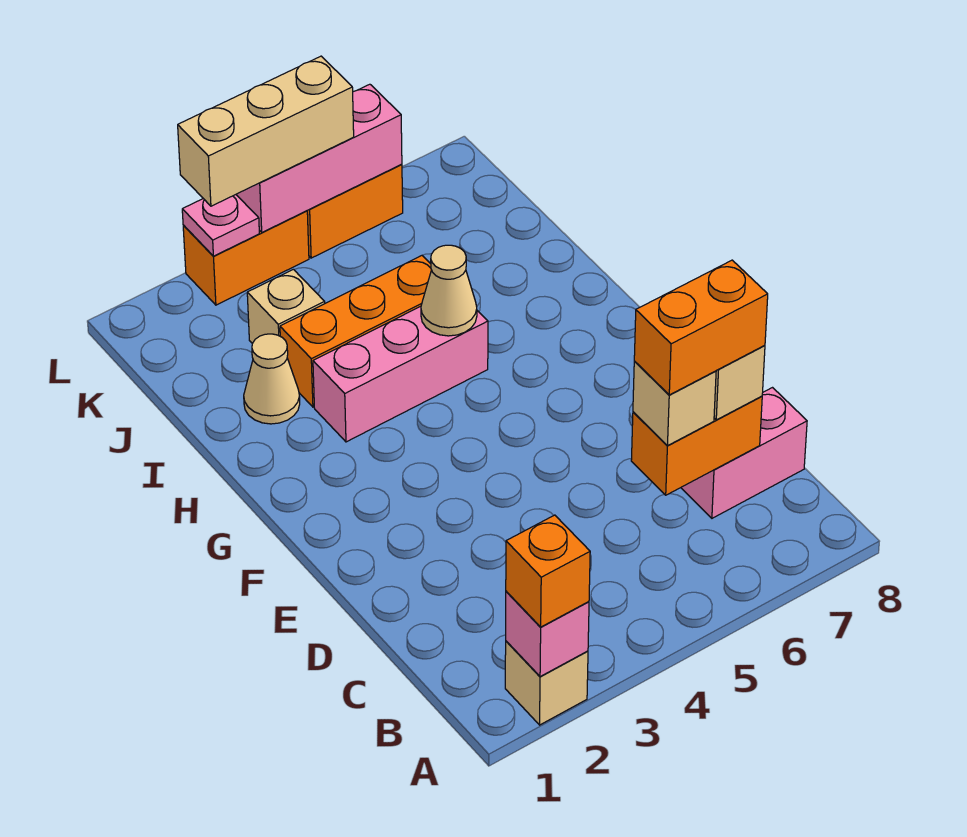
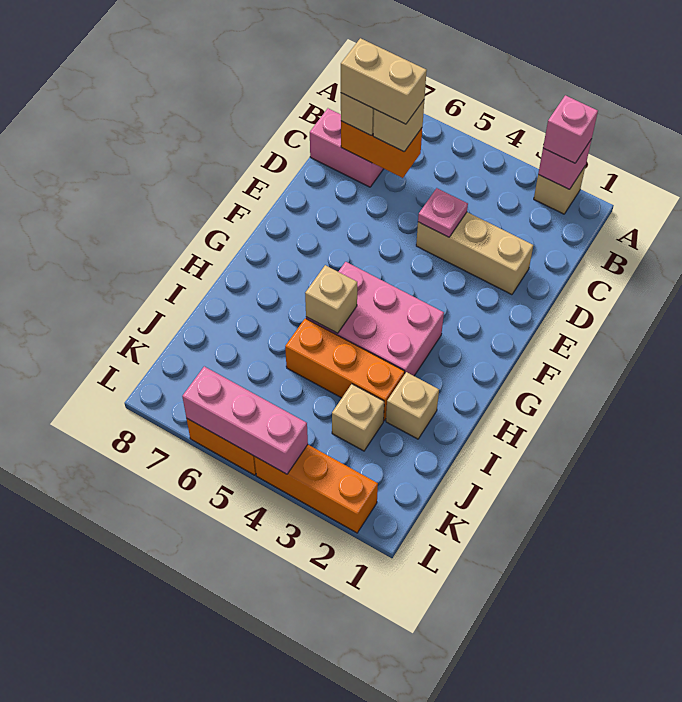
orange 1x1 brick [506,515,590,627] -> pink 1x1 brick [543,95,598,163]
orange 1x2 brick [634,260,768,395] -> tan 1x2 brick [341,38,427,124]
pink 1x3 brick [313,306,488,442] -> pink 2x3 brick [306,262,444,376]
tan 1x1 cone [421,245,477,336] -> tan 1x1 brick [305,265,357,333]
tan 1x1 cone [244,334,300,424] -> tan 1x1 brick [386,372,439,439]
orange 1x2 brick [183,211,309,305] -> orange 1x3 brick [254,445,378,533]
pink 1x1 plate [182,195,259,256] -> pink 1x1 plate moved to [418,188,468,237]
tan 1x3 brick [178,56,354,206] -> tan 1x3 brick moved to [416,212,533,295]

